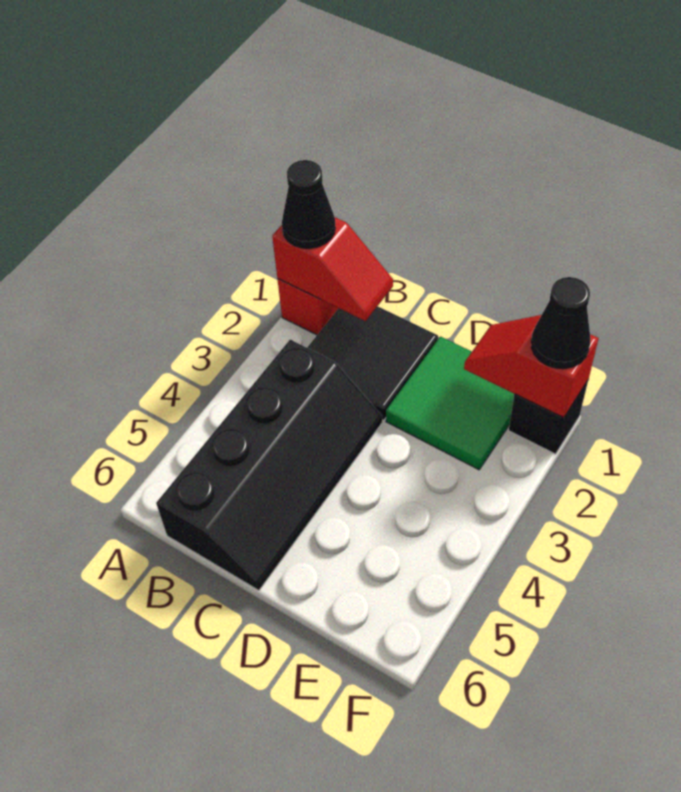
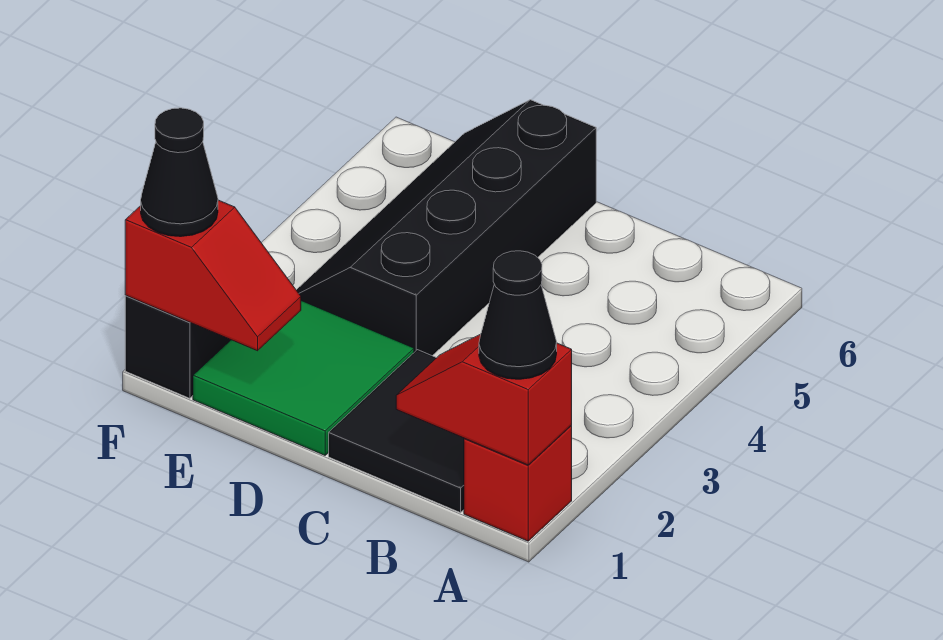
black 2x4 slope [156,339,382,591] -> black 2x4 slope moved to [297,100,596,356]

